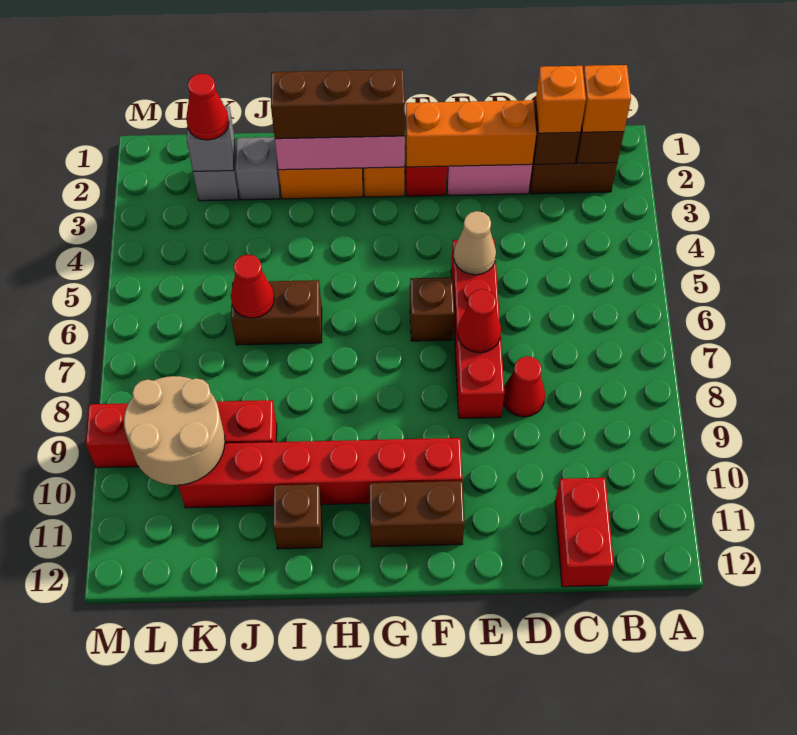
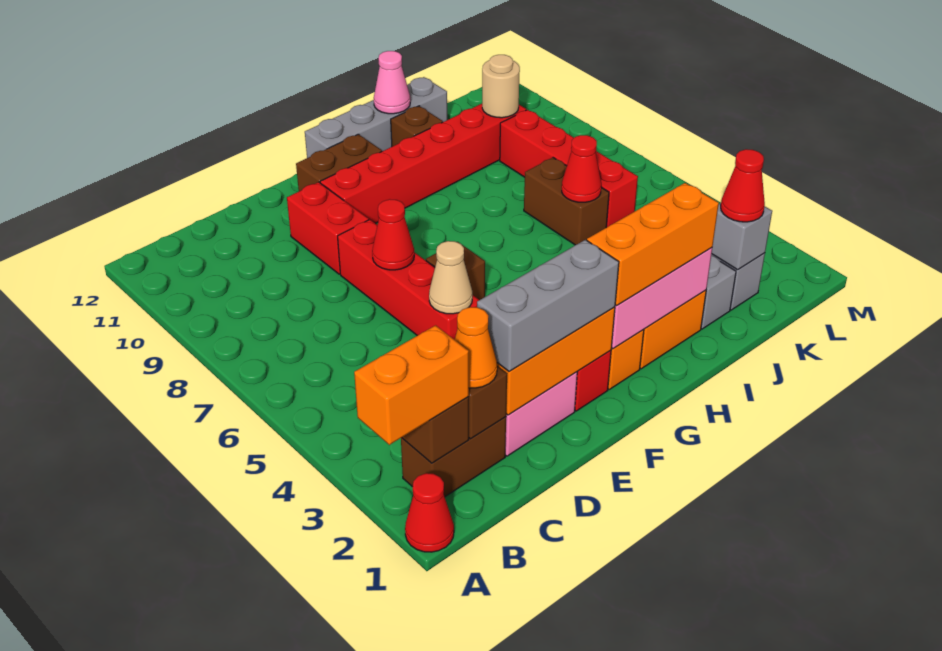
orange 1x1 brick [582,65,631,132] -> orange 1x2 brick [354,325,469,445]
orange 1x1 brick [536,66,586,133] -> orange 1x1 cone [455,307,497,388]
red 1x2 brick [555,478,614,587] -> red 1x2 brick moved to [287,182,369,274]
none -> grey 1x3 brick [477,240,619,371]
red 1x1 cone [503,356,545,417] -> red 1x1 cone moved to [405,473,454,552]
brown 1x3 brick [271,69,405,139] -> orange 1x3 brick [587,183,719,305]
none -> grey 1x4 brick [305,77,447,158]
brown 1x2 brick [231,280,322,345] -> brown 1x2 brick turned to [524,158,609,245]
none -> pink 1x1 cone [374,51,410,114]
red 1x4 brick [86,400,277,468] -> red 1x4 brick turned to [500,110,638,227]
tan 2x2 round brick [124,376,225,485] -> tan 1x1 round brick [482,55,520,118]

